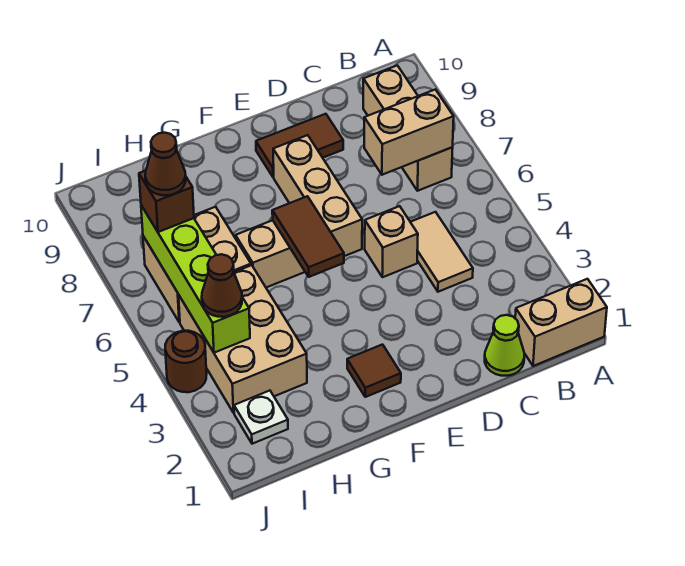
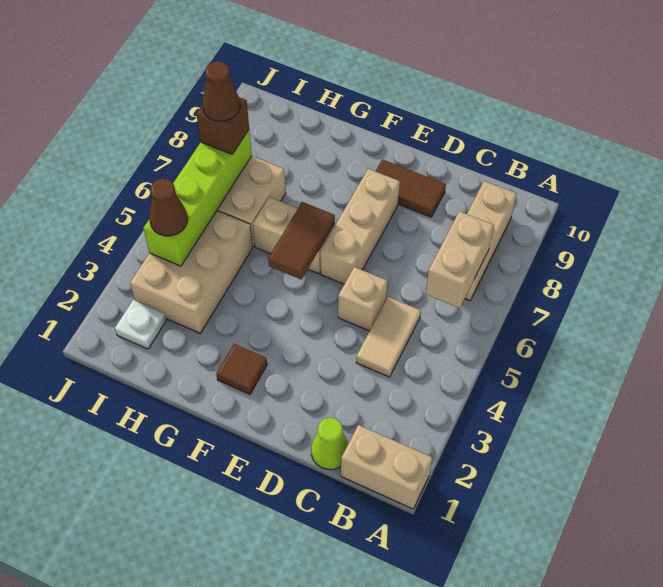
tan 1x2 brick [364,90,454,175] -> tan 1x2 brick turned to [426,211,494,308]
brown 1x1 round brick [165,331,207,392] -> none

